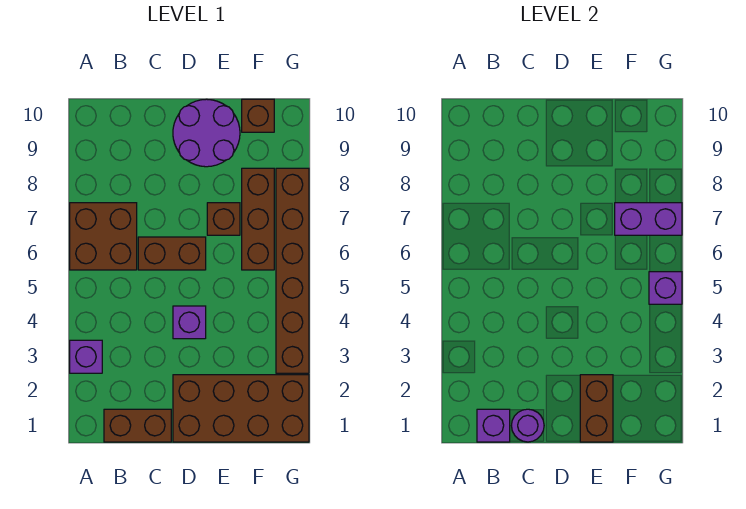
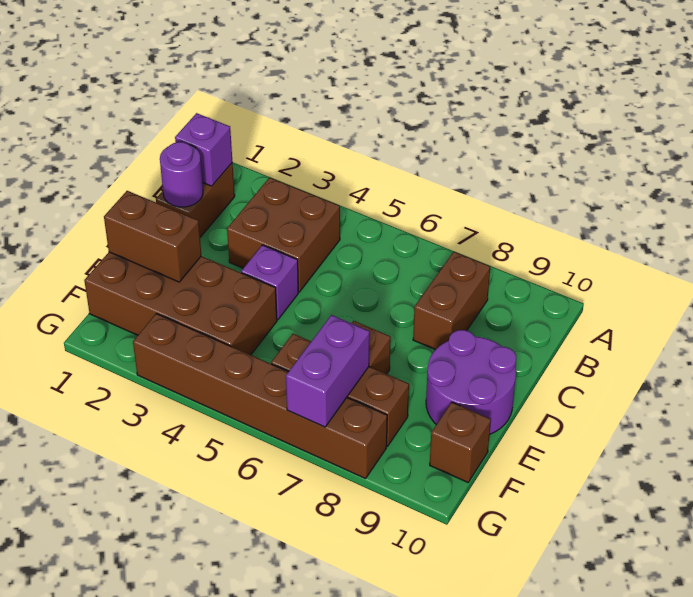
purple 1x1 brick [70,340,102,373] -> none
brown 2x2 brick [70,203,137,270] -> brown 2x2 brick moved to [227,178,340,292]
brown 1x2 brick [138,237,206,270] -> brown 1x2 brick moved to [413,252,490,350]
brown 2x4 brick [173,375,309,442] -> brown 2x4 brick turned to [84,252,277,355]
purple 1x1 brick [649,272,682,304] -> none

